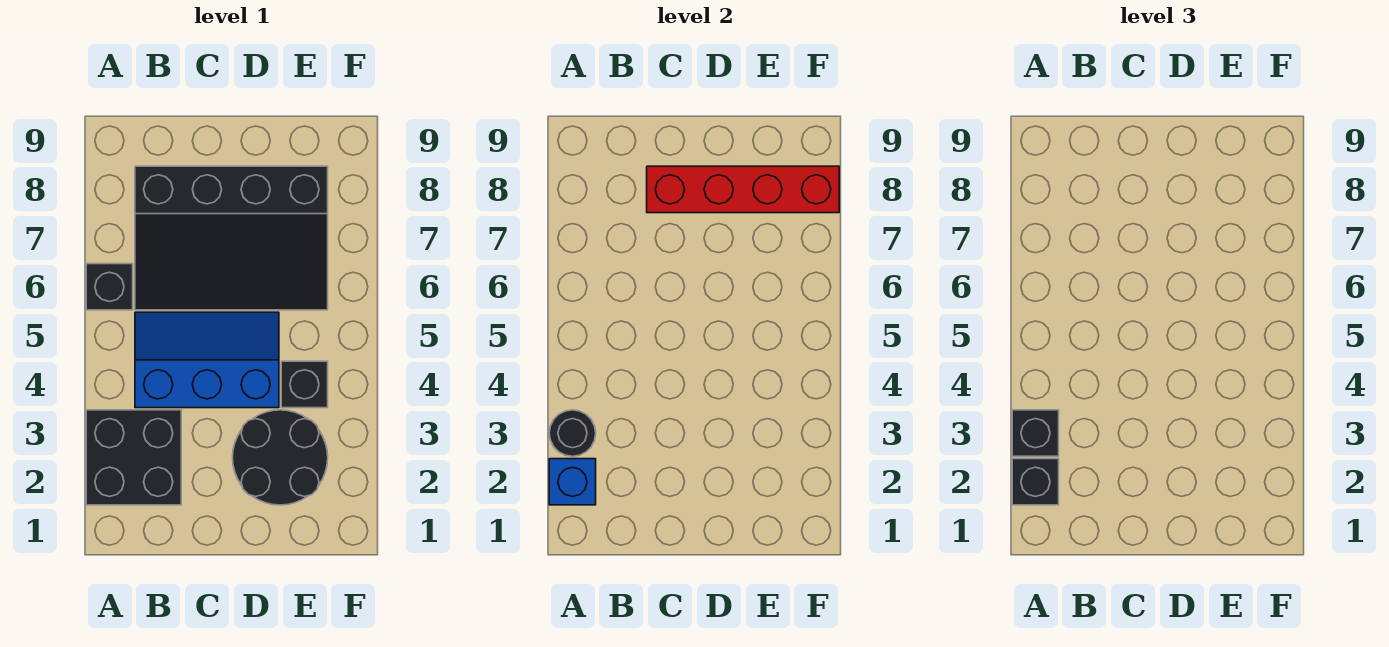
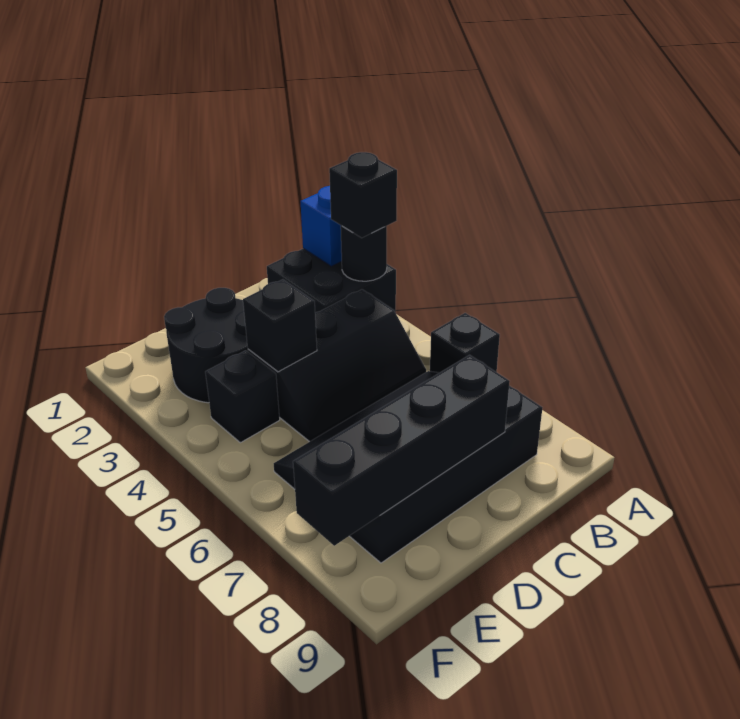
black 1x1 brick [1012,459,1059,505] -> black 1x1 brick moved to [243,279,317,372]
blue 2x3 slope [135,312,279,408] -> black 2x3 slope [248,289,426,442]
red 1x4 brick [647,166,839,213] -> black 1x4 brick [293,355,510,546]

